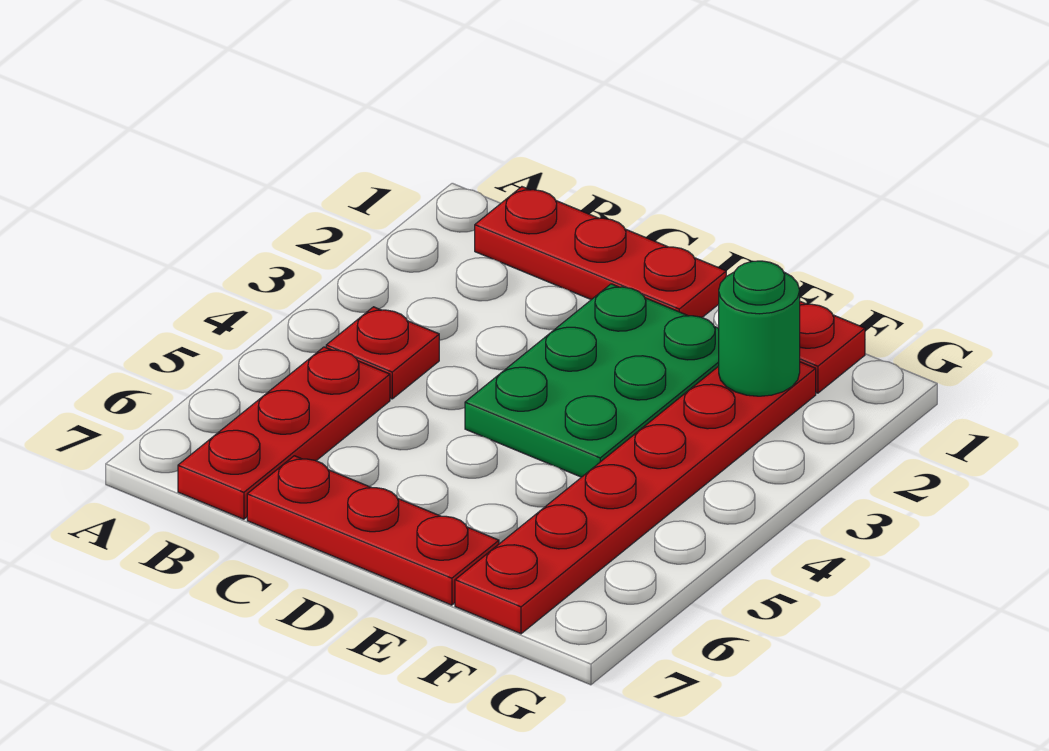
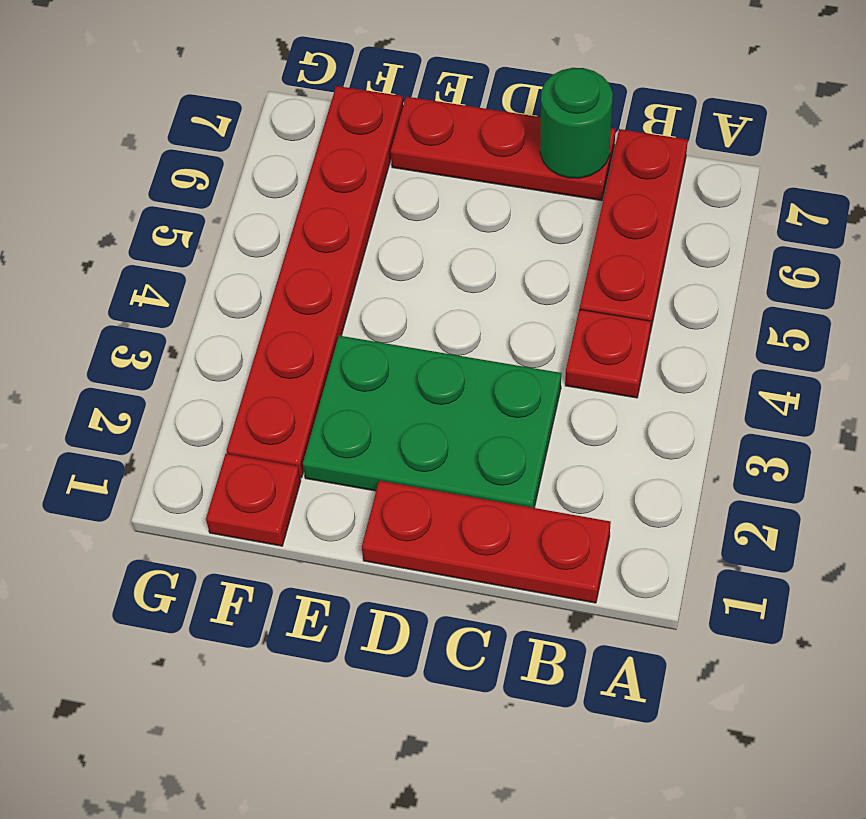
green 2x3 plate [465,284,719,477] -> green 2x3 plate turned to [303,336,561,508]
green 1x1 round brick [719,261,800,396] -> green 1x1 round brick moved to [540,68,613,178]

